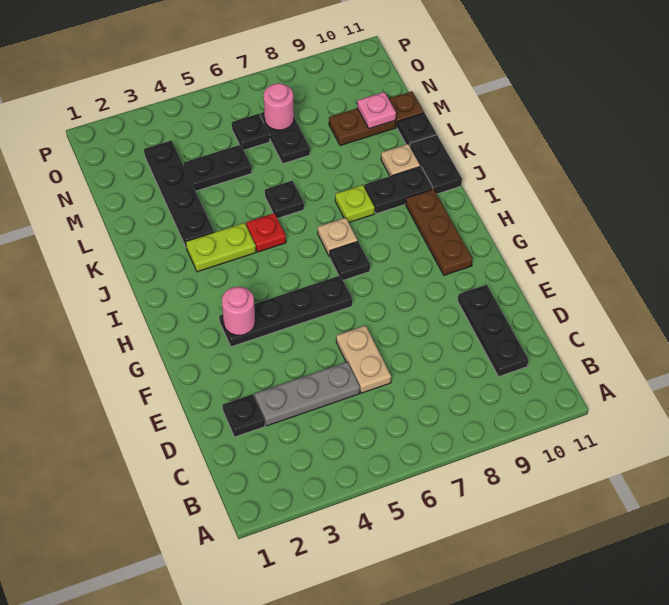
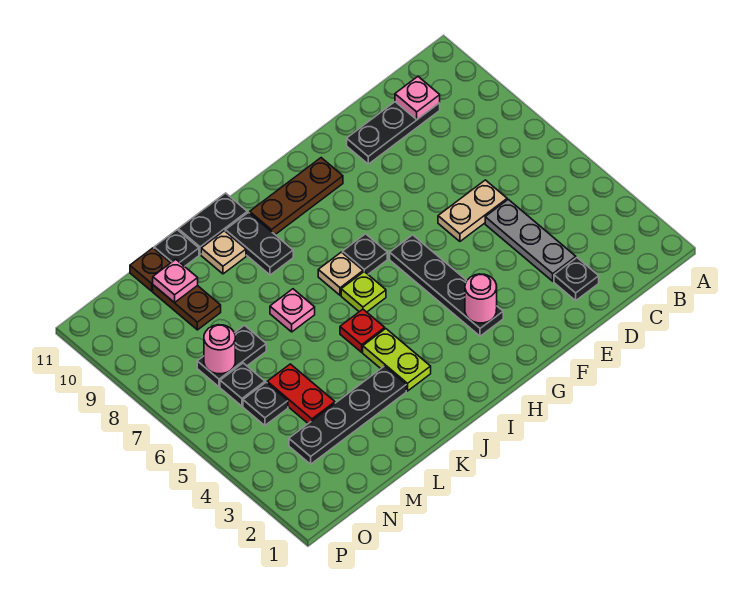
none -> pink 1x1 plate [395,77,440,119]
lime 1x1 plate [335,185,375,222] -> lime 1x1 plate moved to [341,272,386,312]
black 1x1 plate [265,181,304,218] -> black 1x1 plate moved to [243,383,288,426]
none -> pink 1x1 plate [270,289,315,332]
black 1x2 plate [184,145,252,191] -> red 1x2 plate [267,364,335,423]

